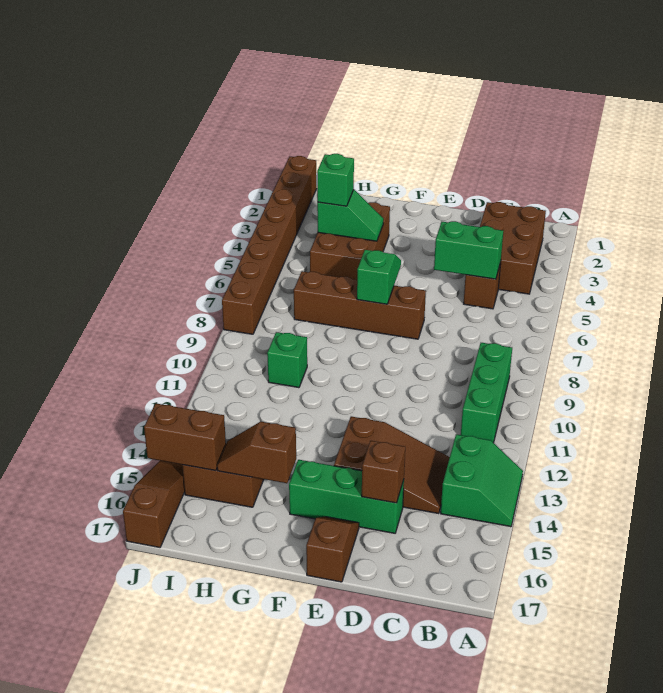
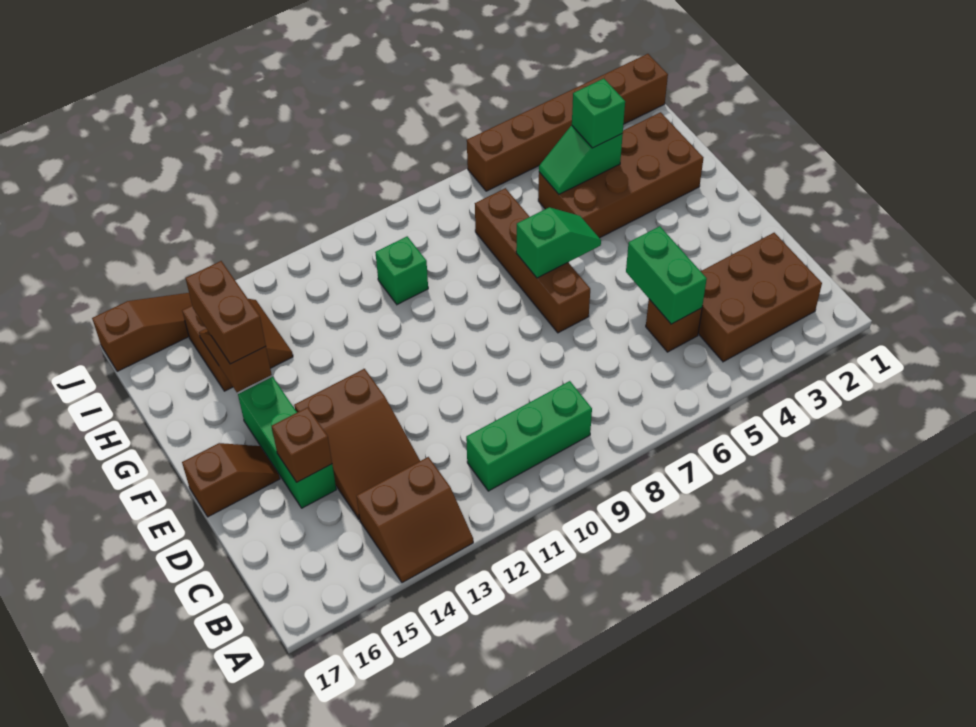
green 2x2 slope [441,434,523,527] -> brown 2x2 slope [357,457,473,583]
brown 2x3 brick [310,202,390,280] -> brown 2x4 brick [538,112,703,238]
green 1x2 slope [317,190,384,241] -> green 1x2 slope turned to [539,126,623,194]
brown 1x2 brick [144,404,226,471] -> brown 1x2 brick moved to [186,261,266,364]
brown 1x8 brick [222,156,317,334] -> brown 1x6 brick [467,54,668,191]

